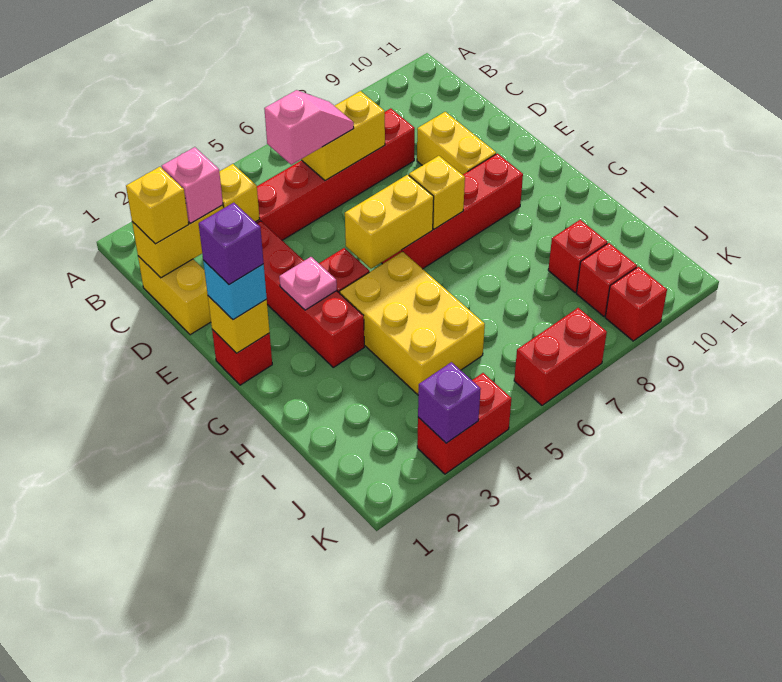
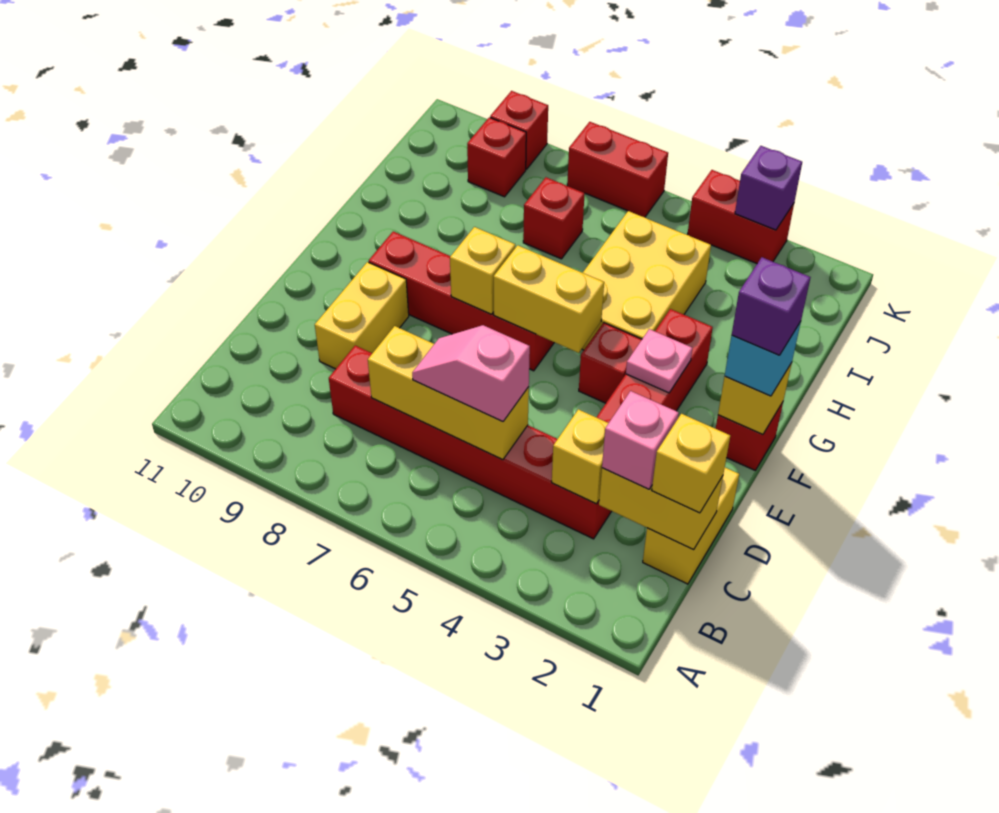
yellow 1x2 brick [301,91,385,181] -> yellow 1x3 brick [368,326,529,460]
red 1x1 brick [548,220,607,293] -> red 1x1 brick moved to [523,177,585,259]

